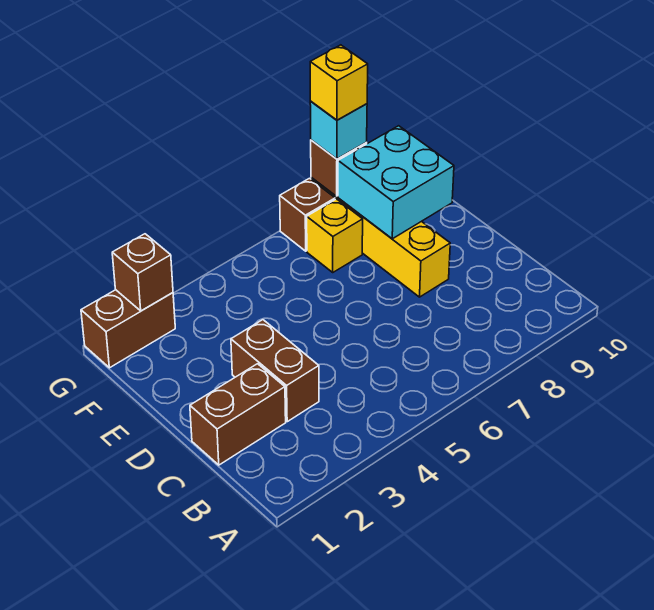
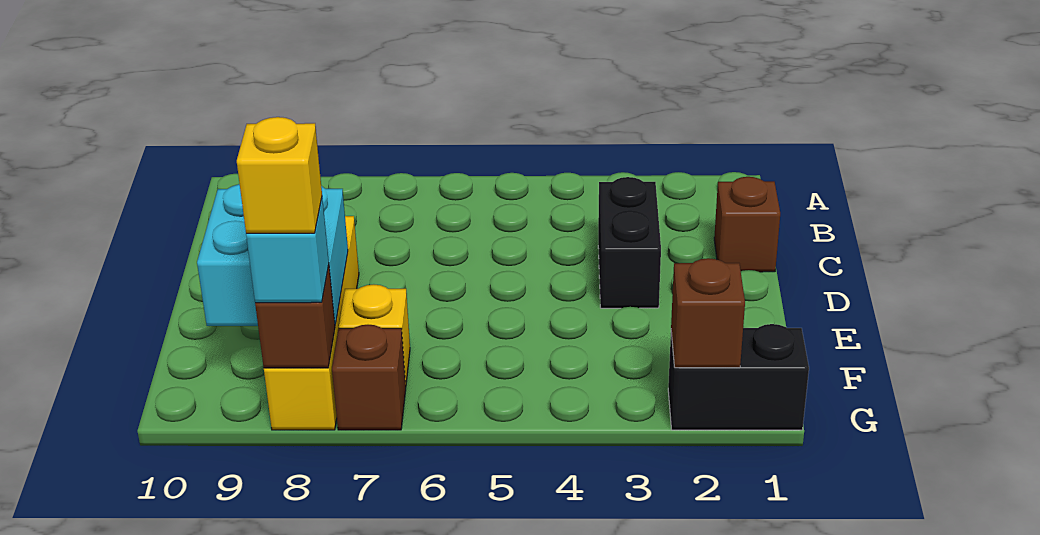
brown 1x2 brick [190,364,286,465] -> brown 1x1 brick [714,177,780,272]
brown 1x2 brick [231,320,319,422] -> black 1x2 brick [598,177,661,308]
brown 1x2 brick [81,290,175,368] -> black 1x2 brick [668,324,809,430]

